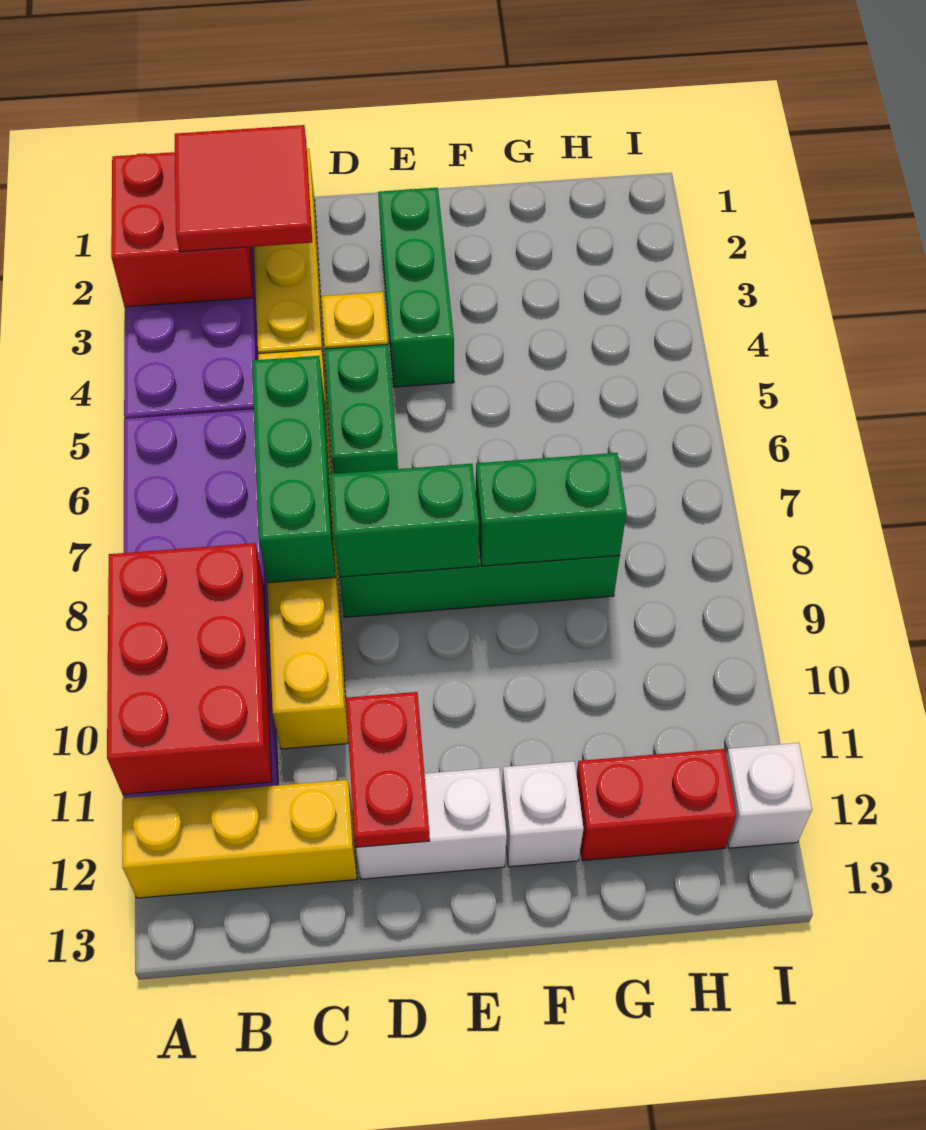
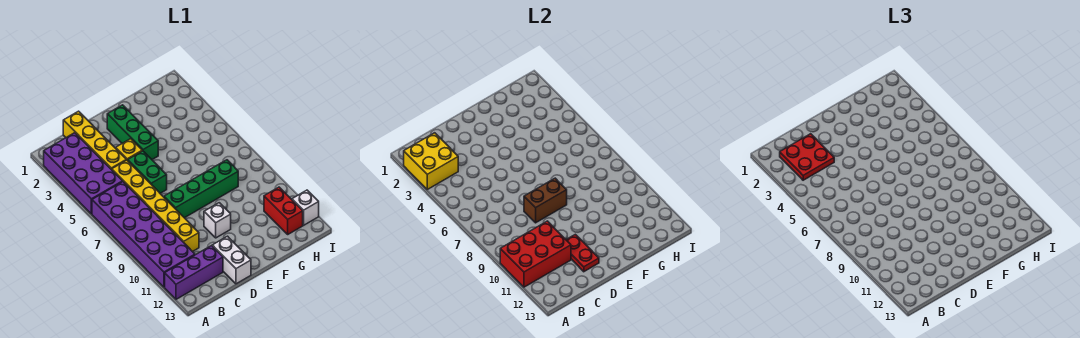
red 2x2 brick [111,152,253,307] -> yellow 2x2 brick [404,133,458,189]
red 2x3 brick [107,543,272,794] -> red 2x3 brick turned to [500,221,571,287]
yellow 1x3 brick [122,780,357,898] -> purple 1x3 brick [165,246,223,299]
red 2x2 tile [175,125,312,252] -> red 2x2 plate [780,134,834,180]
green 1x3 brick [252,356,336,583] -> none
green 1x2 brick [330,464,479,577] -> brown 1x2 brick [524,178,567,223]
white 1x2 brick [356,767,507,879] -> white 1x2 brick turned to [212,236,251,284]
green 1x2 brick [476,453,626,566] -> none
white 1x1 brick [502,761,584,867] -> white 1x1 brick moved to [204,203,231,238]
red 1x2 brick [577,749,736,861] -> red 1x2 brick turned to [264,187,303,234]

